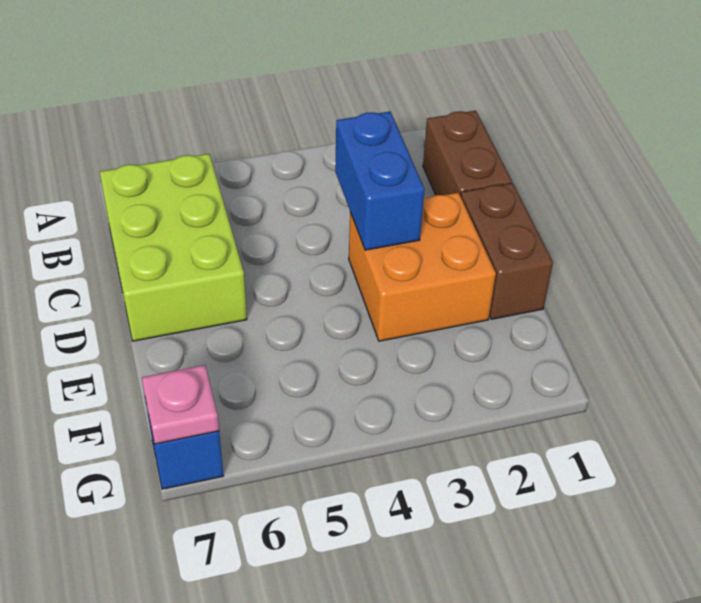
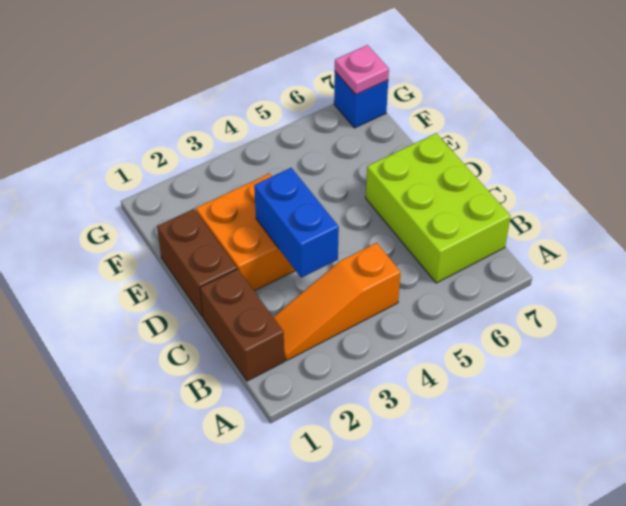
none -> orange 1x3 slope [273,243,401,361]

